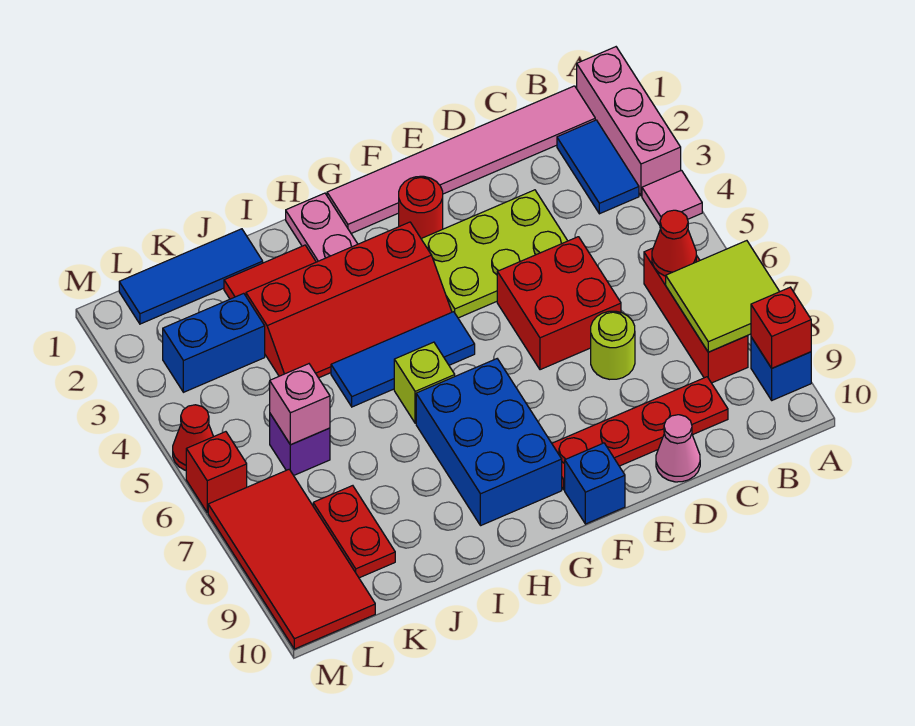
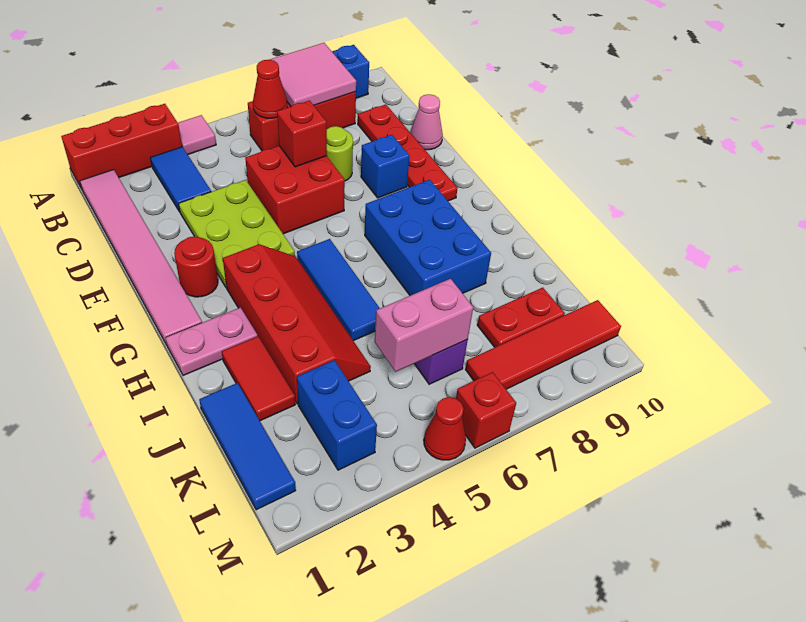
pink 1x3 brick [577,47,681,196] -> red 1x3 brick [61,104,182,189]
lime 2x2 tile [666,241,780,352] -> pink 2x2 tile [269,43,356,106]
red 1x1 brick [751,287,811,368] -> red 1x1 brick moved to [277,101,327,167]
blue 1x2 tile [557,120,639,214] -> blue 1x2 tile turned to [150,147,211,212]
blue 1x1 brick [565,443,625,524] -> blue 1x1 brick moved to [361,135,410,198]
blue 2x3 brick [416,359,562,526] -> blue 2x3 brick turned to [365,180,491,296]
lime 1x1 brick [394,342,455,423] -> none
pink 1x1 brick [270,364,330,445] -> pink 1x2 brick [375,279,473,372]
red 2x4 tile [208,469,375,649] -> red 1x4 tile [465,300,621,389]

